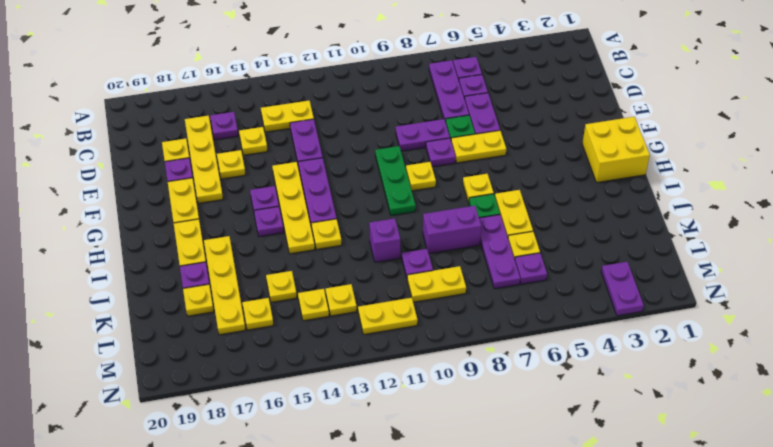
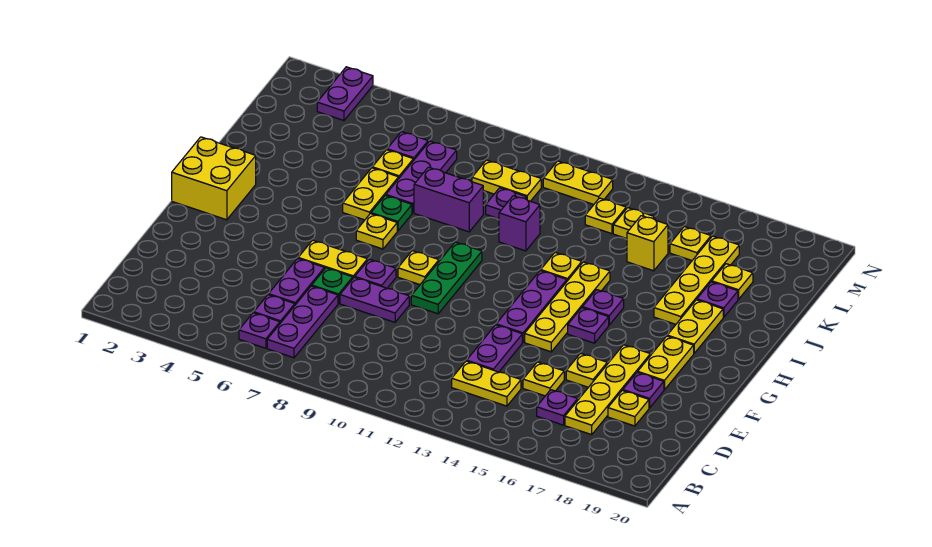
yellow 1x1 plate [266,271,297,302] -> yellow 1x1 brick [627,216,668,271]

